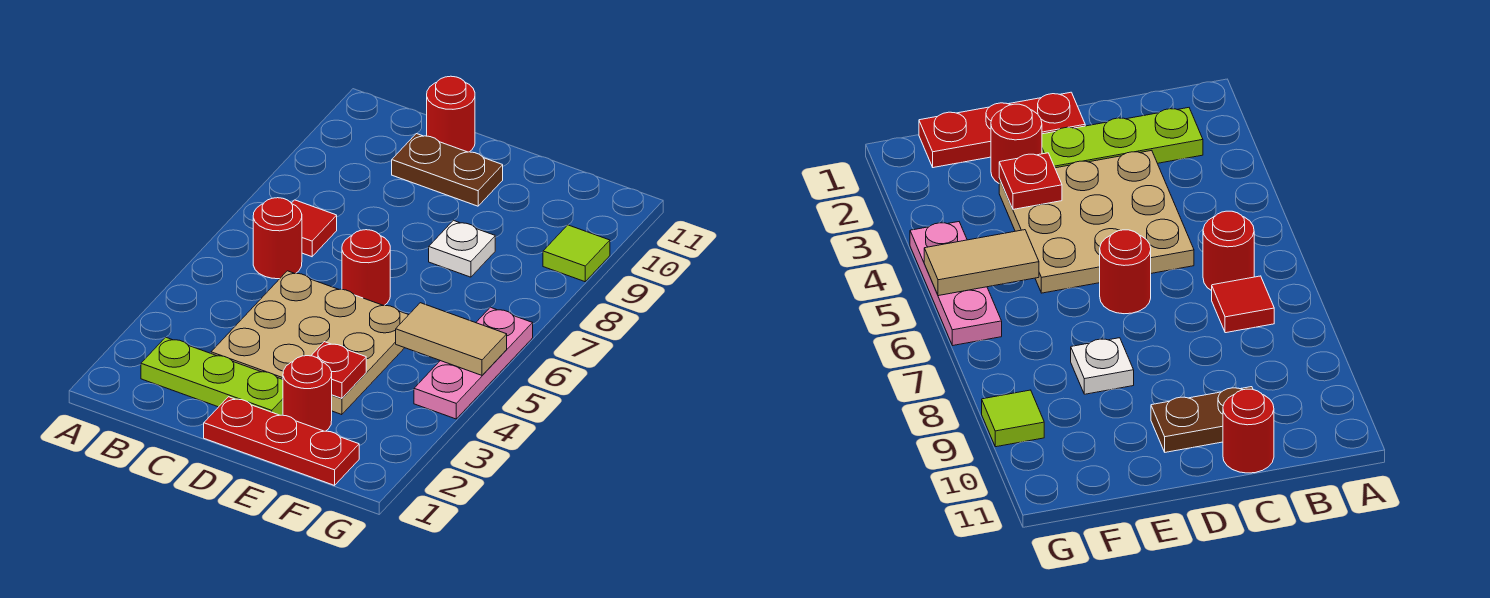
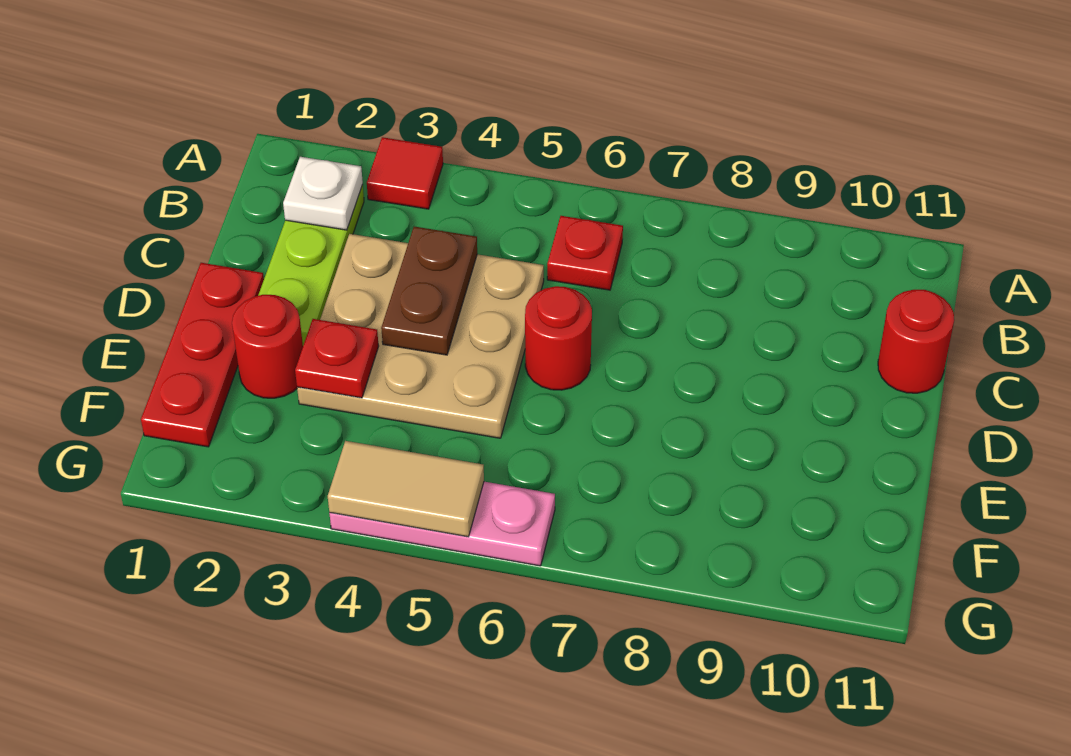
red 1x1 round brick [253,198,302,279] -> red 1x1 plate [547,216,623,290]
red 1x1 tile [291,200,337,257] -> red 1x1 tile moved to [367,137,443,209]
brown 1x2 plate [392,134,503,206] -> brown 1x2 plate moved to [381,227,477,355]
white 1x1 plate [429,220,495,277] -> white 1x1 plate moved to [283,157,363,230]
tan 1x2 tile [396,303,507,375] -> tan 1x2 tile turned to [328,441,484,537]
lime 1x1 tile [543,225,610,282] -> none

